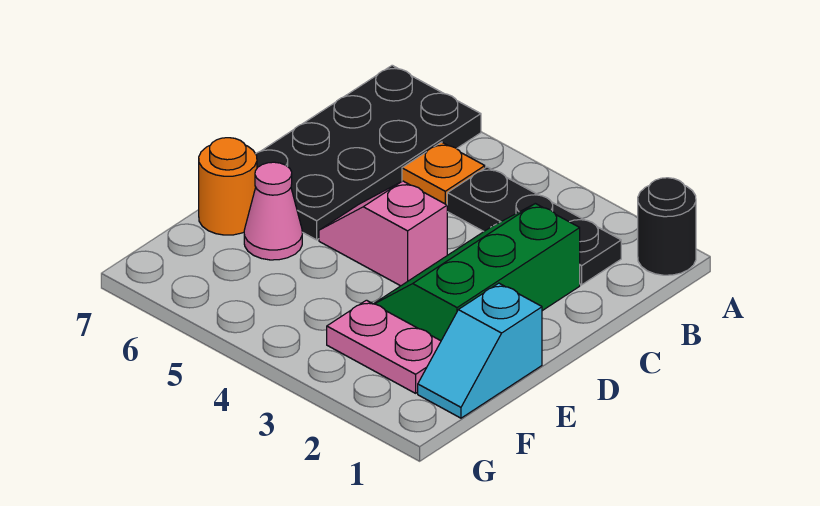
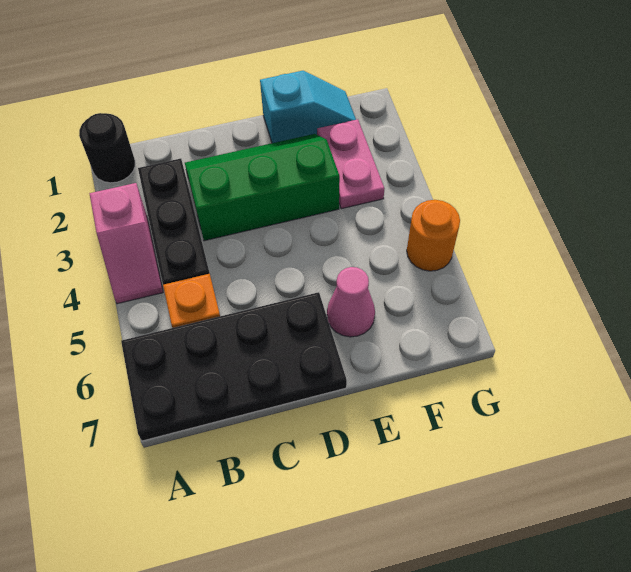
green 2x3 slope [374,203,580,341] -> green 2x3 slope turned to [185,134,340,241]
pink 1x2 slope [319,181,447,286] -> pink 1x2 slope moved to [89,183,163,304]
orange 1x1 round brick [199,138,257,235] -> orange 1x1 round brick moved to [407,200,460,271]

